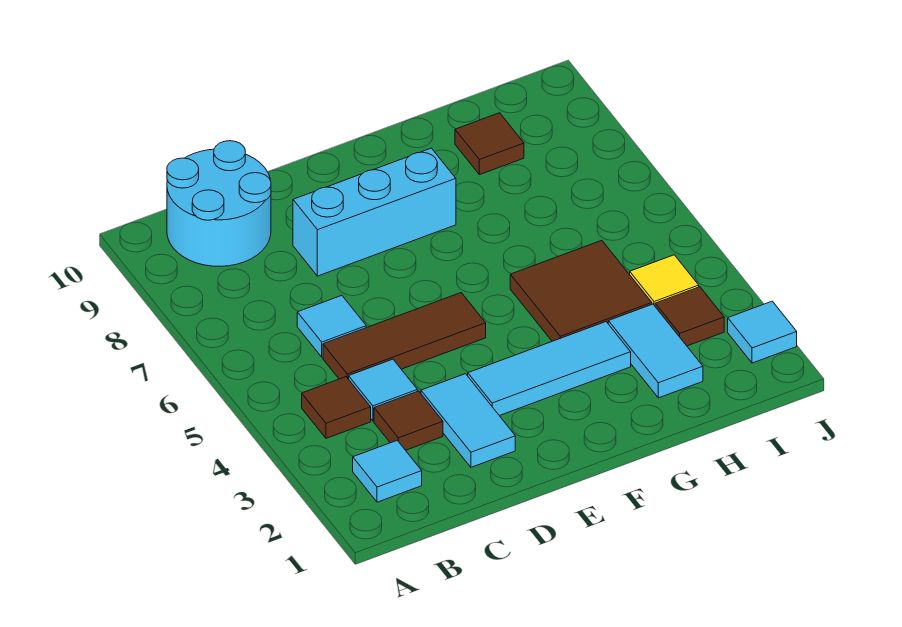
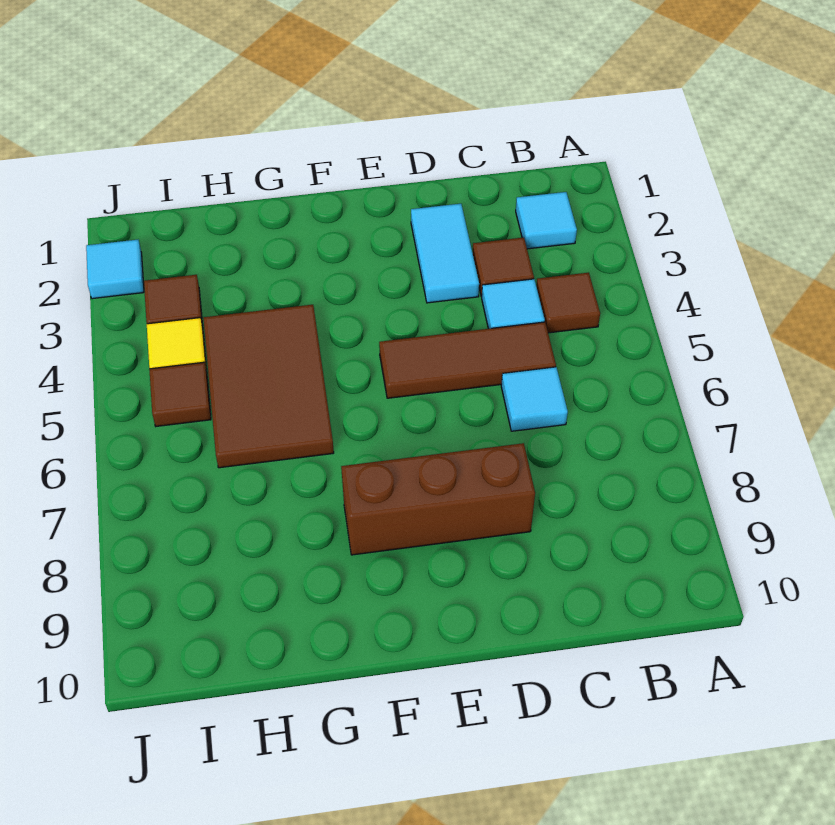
cyan 2x2 round brick [167,141,271,266] -> none
cyan 1x3 brick [293,148,456,276] -> brown 1x3 brick [341,443,535,555]
cyan 1x3 tile [468,322,631,416] -> none
brown 2x2 tile [510,240,652,341] -> brown 2x3 tile [204,305,334,468]
cyan 1x2 tile [608,304,703,398] -> none
brown 1x1 tile [455,113,524,175] -> brown 1x1 tile moved to [149,362,211,426]

